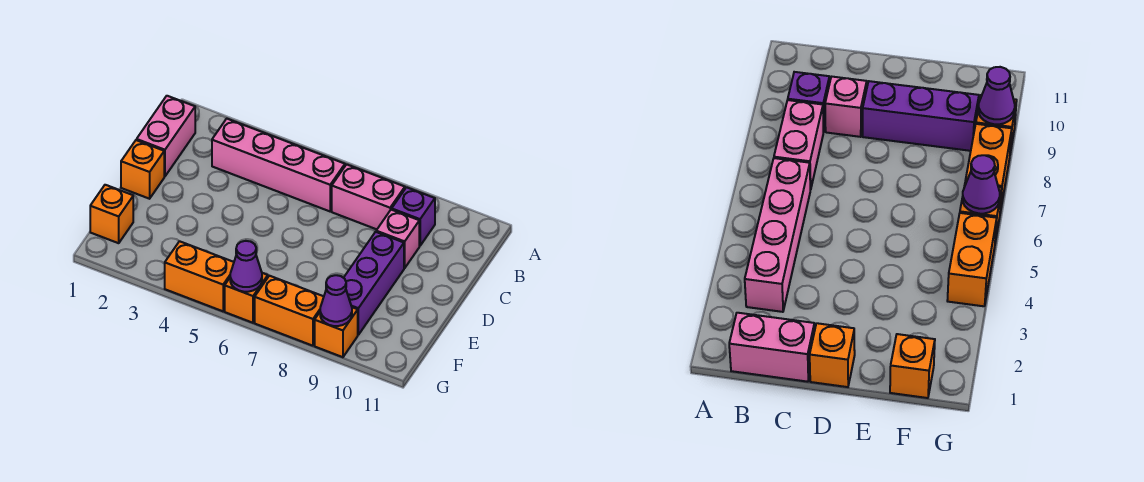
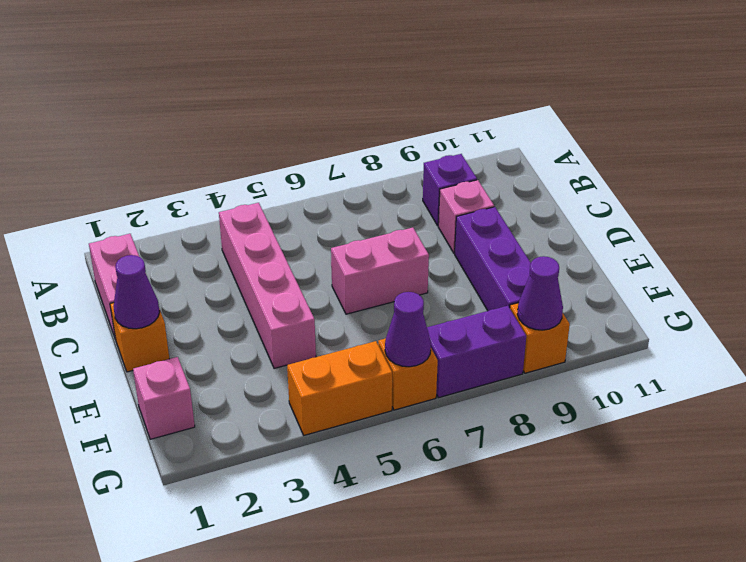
pink 1x4 brick [212,119,345,211] -> pink 1x4 brick turned to [219,203,316,368]
pink 1x2 brick [332,164,405,229] -> pink 1x2 brick moved to [331,228,429,314]
none -> purple 1x1 cone [113,255,159,329]
orange 1x1 brick [90,185,133,243] -> pink 1x1 brick [133,357,195,439]
orange 1x2 brick [255,276,324,346] -> purple 1x2 brick [427,306,526,398]

